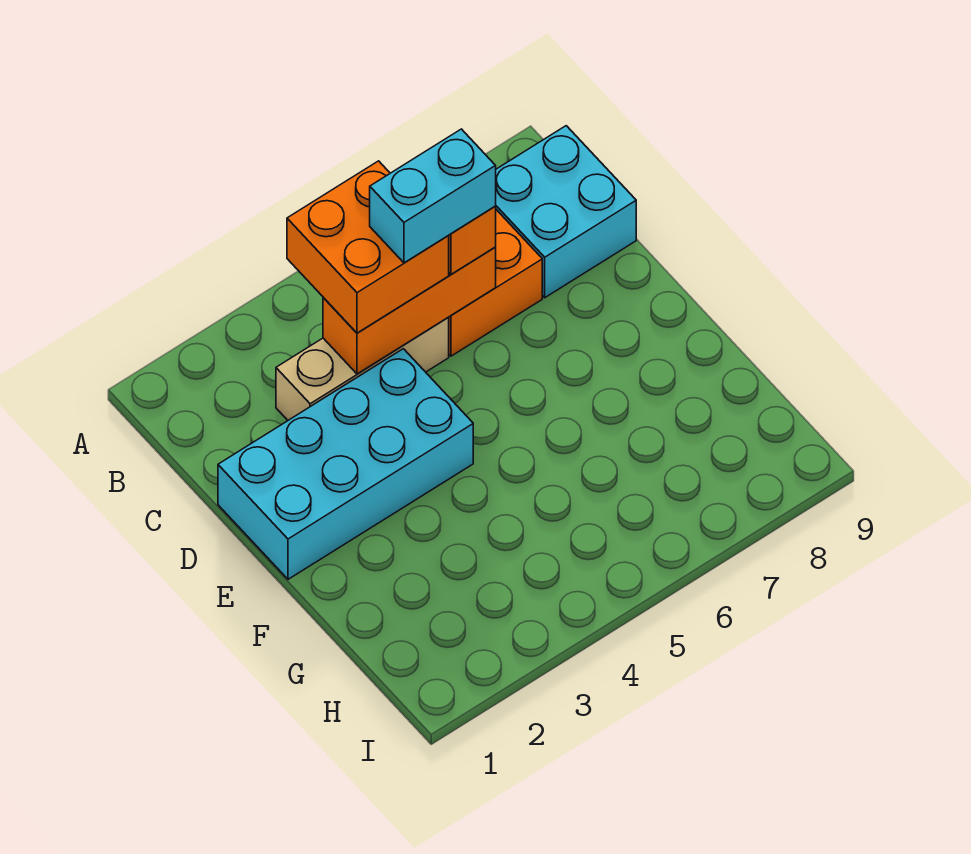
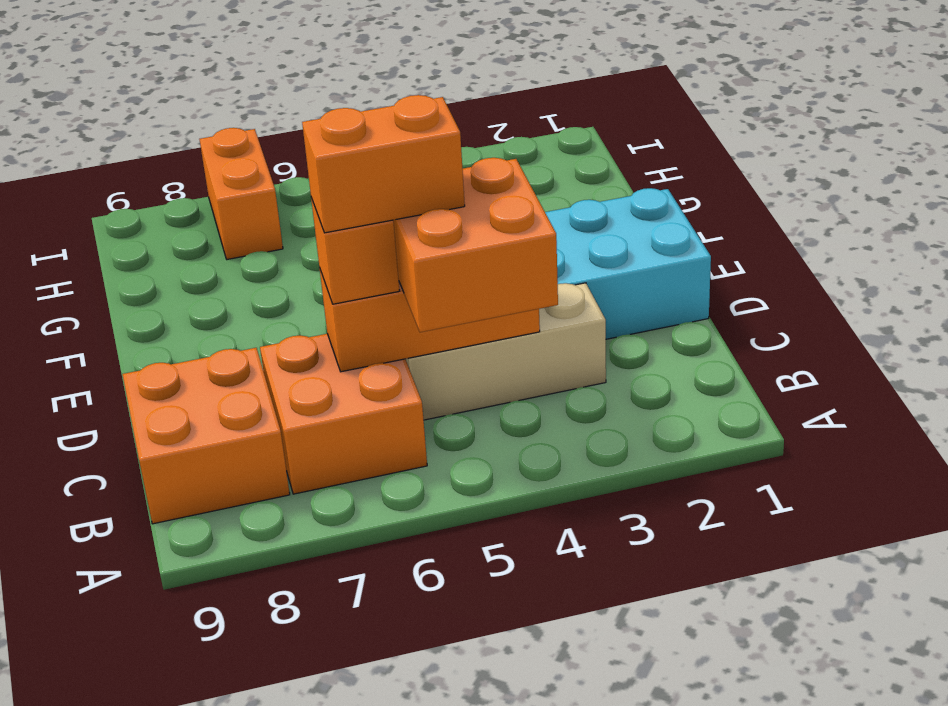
cyan 2x2 brick [495,126,636,298] -> orange 2x2 brick [123,348,290,524]
cyan 1x2 brick [370,129,496,263] -> orange 1x2 brick [302,95,465,233]
none -> orange 1x2 brick [199,128,283,259]

